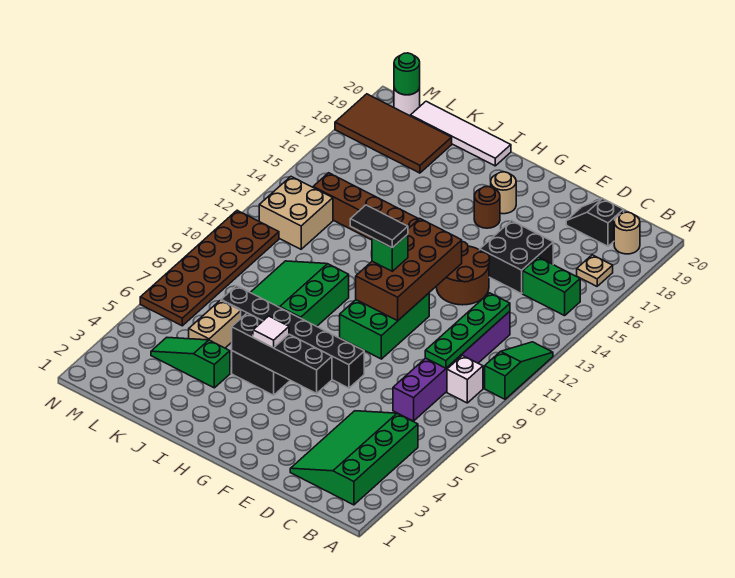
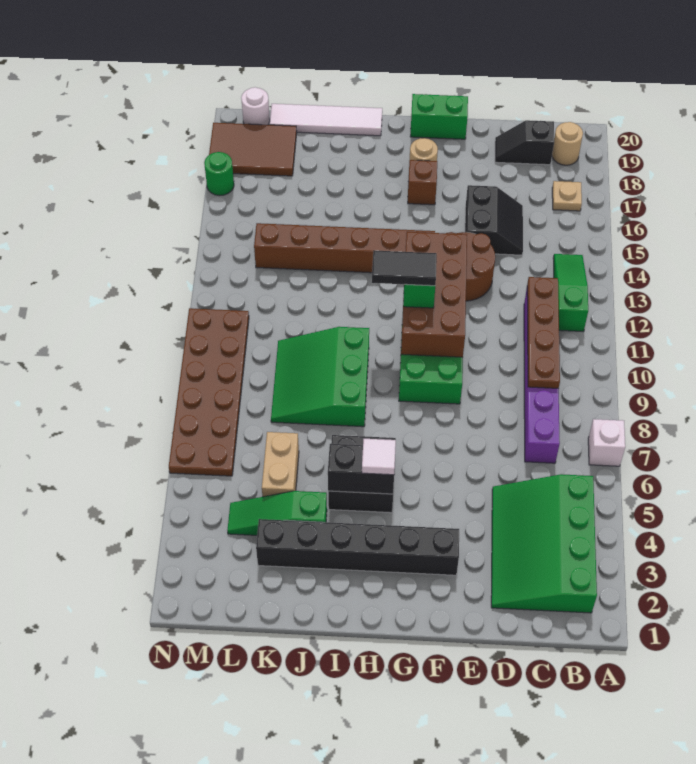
green 1x3 slope [485,342,553,399] -> green 1x3 slope moved to [553,254,588,332]
white 1x1 brick [447,356,483,403] -> white 1x1 brick moved to [588,419,625,466]
green 1x2 brick [523,257,580,316] -> green 1x2 brick moved to [410,94,468,139]
green 1x4 plate [425,293,510,368] -> brown 1x4 plate [527,277,560,388]
black 2x2 brick [480,221,553,294] -> black 2x2 slope [465,185,523,255]
black 1x4 brick [232,313,332,393] -> black 1x2 brick [328,444,394,494]
black 1x6 brick [221,286,364,388] -> black 1x6 brick moved to [256,519,459,575]
brown 1x1 round brick [474,186,500,228] -> brown 1x1 brick [408,160,437,205]
brown 2x4 tile [335,94,452,173] -> brown 2x3 tile [209,123,297,176]
tan 2x2 brick [259,177,333,249] -> none
green 1x1 round brick [394,53,420,95] -> green 1x1 round brick moved to [204,152,234,196]

